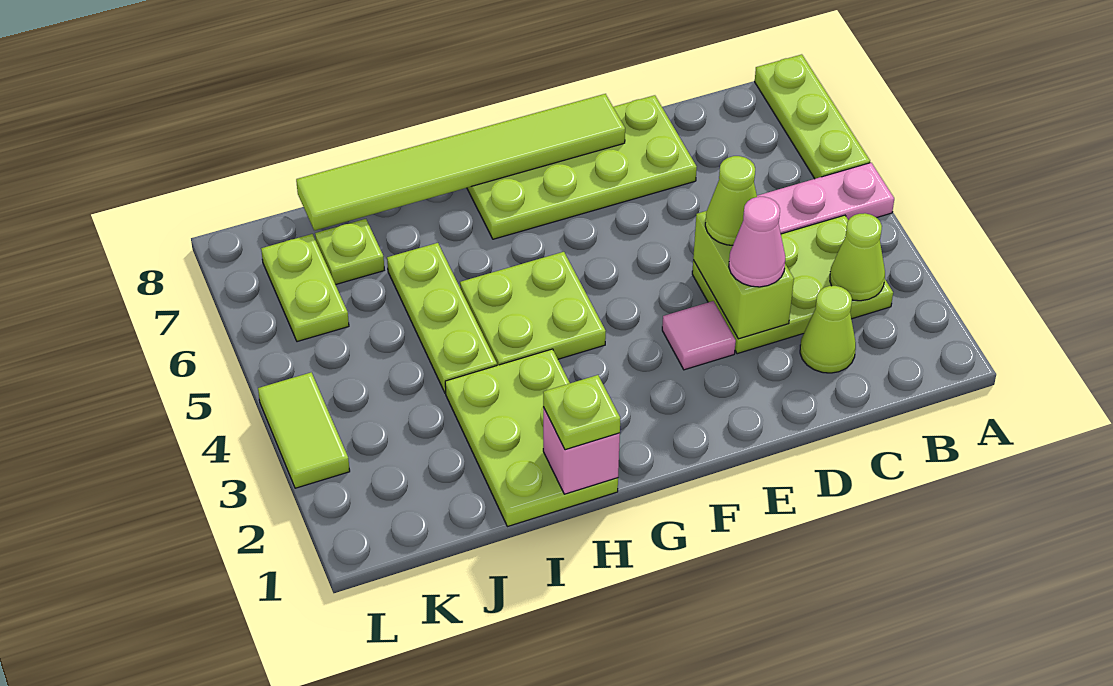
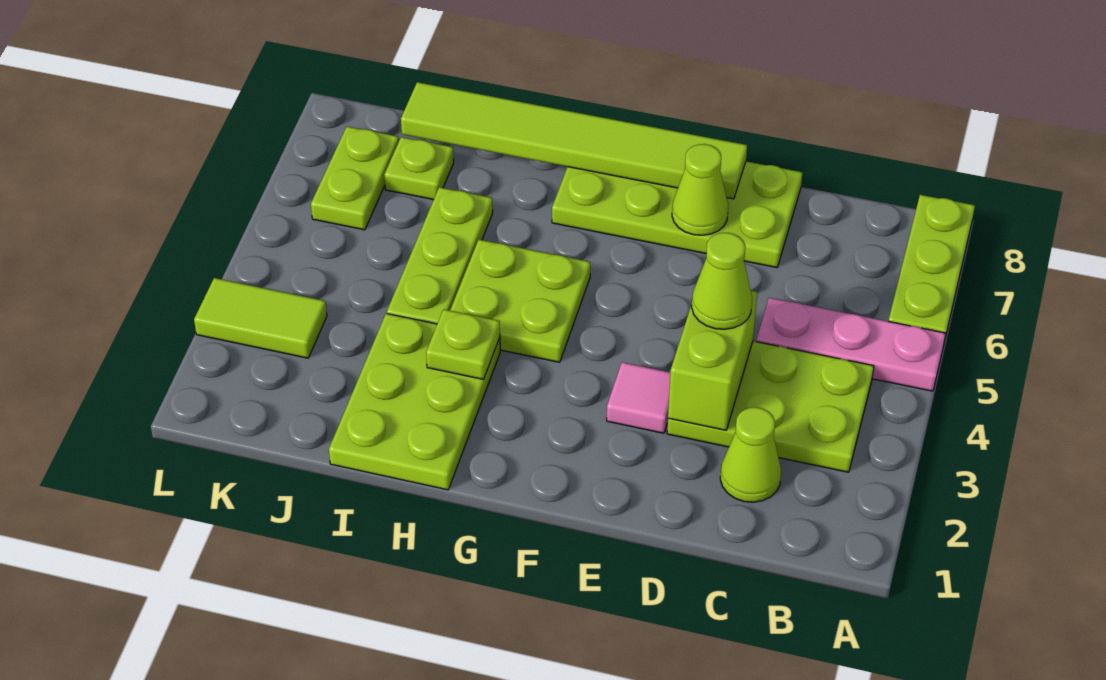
lime 1x1 cone [830,213,885,301] -> lime 1x1 cone moved to [672,144,728,235]
pink 1x1 cone [729,197,785,287] -> none
pink 1x1 brick [543,407,620,494] -> none
lime 1x1 plate [543,375,620,450] -> lime 1x1 plate moved to [426,309,500,379]
lime 1x2 tile [258,372,350,488] -> lime 1x2 tile turned to [194,278,327,358]

